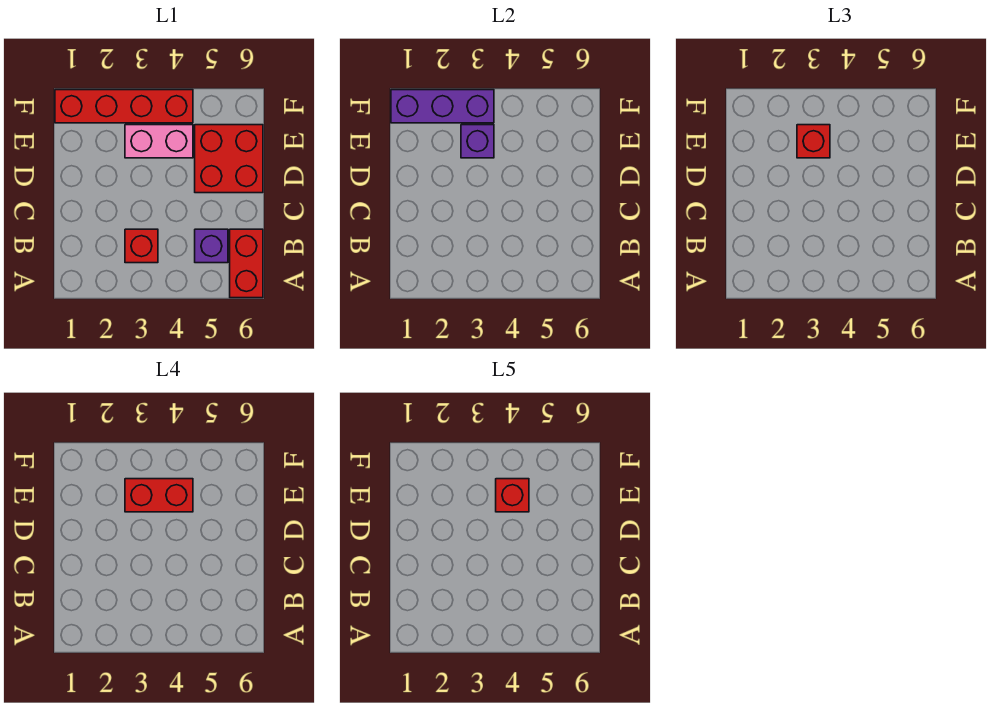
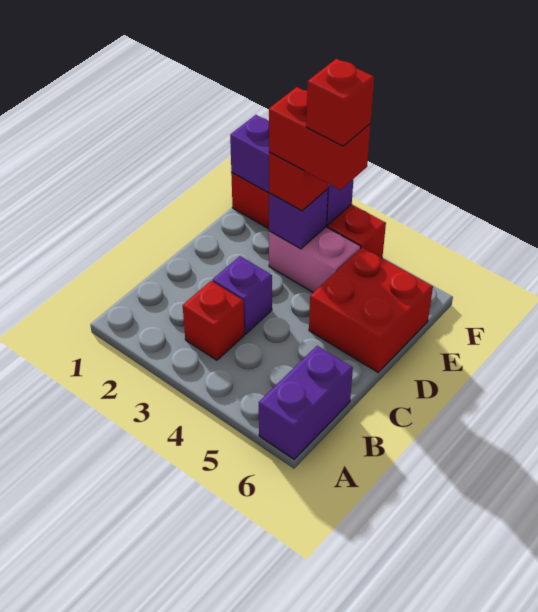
red 1x2 brick [230,229,263,298] -> purple 1x2 brick [259,346,353,459]
purple 1x1 brick [195,229,228,263] -> purple 1x1 brick moved to [212,256,272,334]

